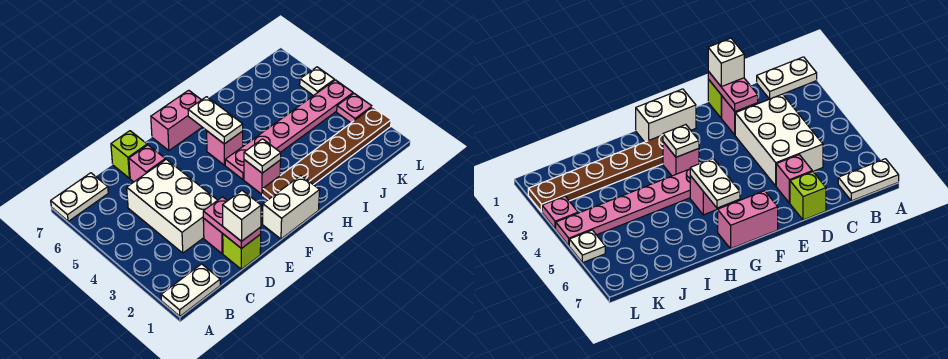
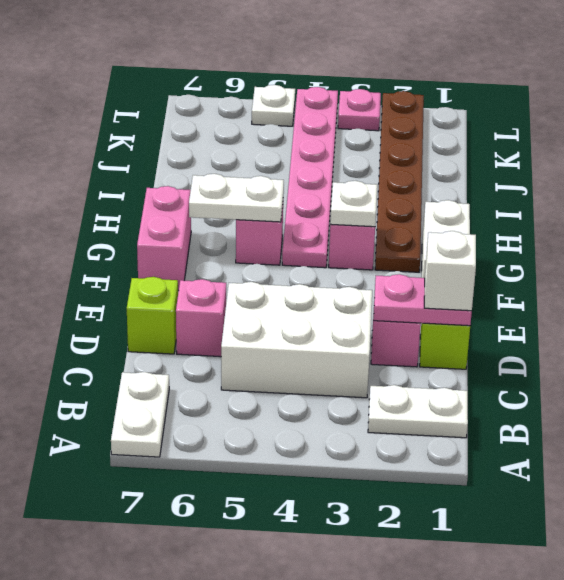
white 1x2 plate [161,264,220,316] -> white 1x2 plate turned to [368,385,468,438]

